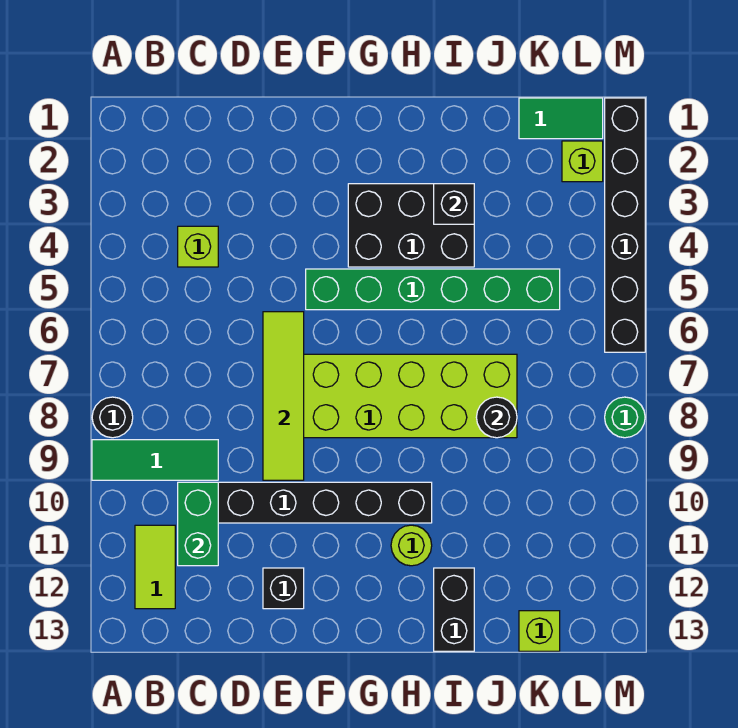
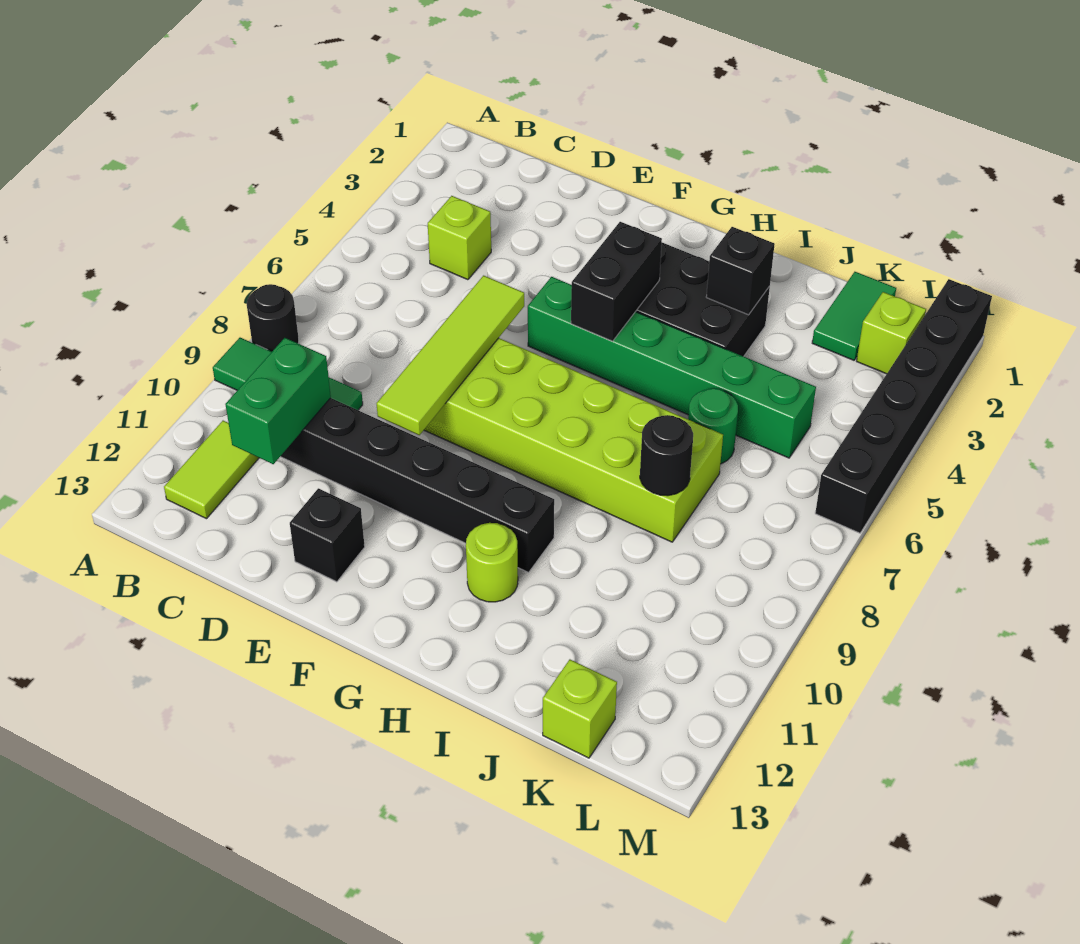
black 1x2 brick [434,568,474,651] -> black 1x2 brick moved to [571,222,662,341]
green 1x2 tile [519,98,603,139] -> green 1x2 tile turned to [812,272,896,360]
green 1x1 round brick [605,397,645,438] -> green 1x1 round brick moved to [688,388,738,464]

